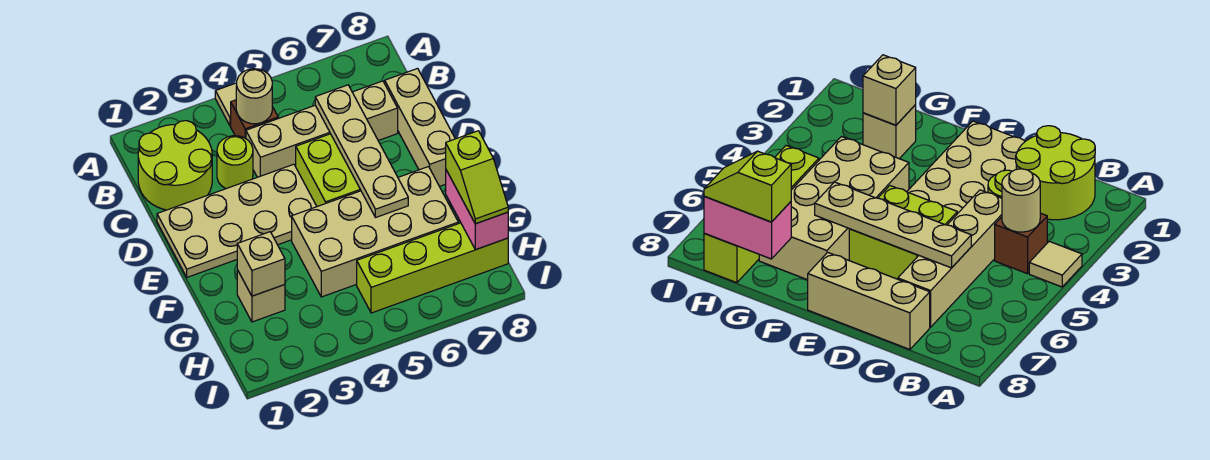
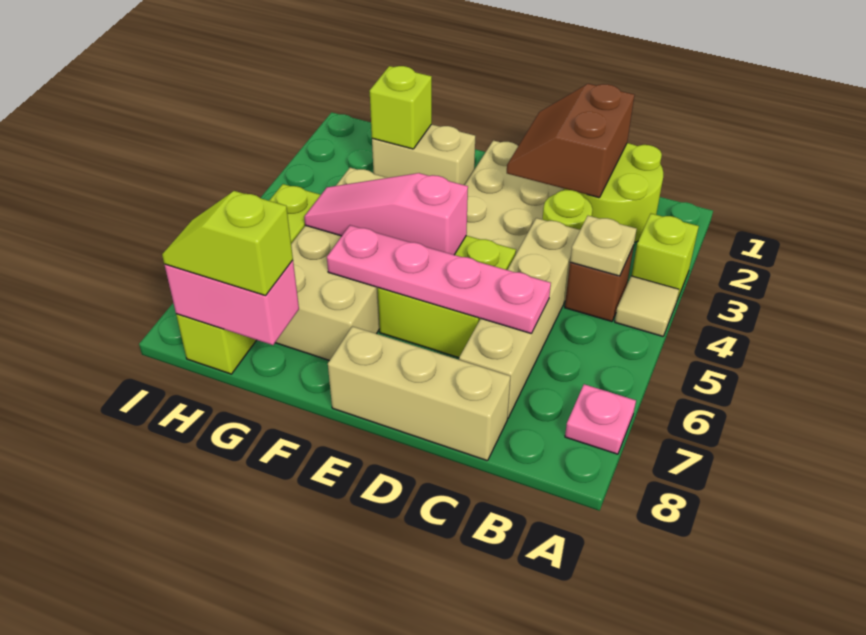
none -> lime 1x1 brick [632,214,699,300]
none -> pink 1x1 plate [565,384,636,454]
tan 1x1 round brick [236,69,272,124] -> tan 1x1 plate [570,216,637,276]
none -> brown 2x2 slope [507,84,634,198]
tan 1x4 plate [315,85,408,218] -> pink 1x4 plate [327,225,551,334]
none -> pink 1x3 slope [304,173,468,255]
tan 1x1 brick [237,270,285,322] -> tan 1x2 brick [372,124,475,185]
tan 1x1 brick [237,232,285,296] -> lime 1x1 brick [370,66,432,149]

